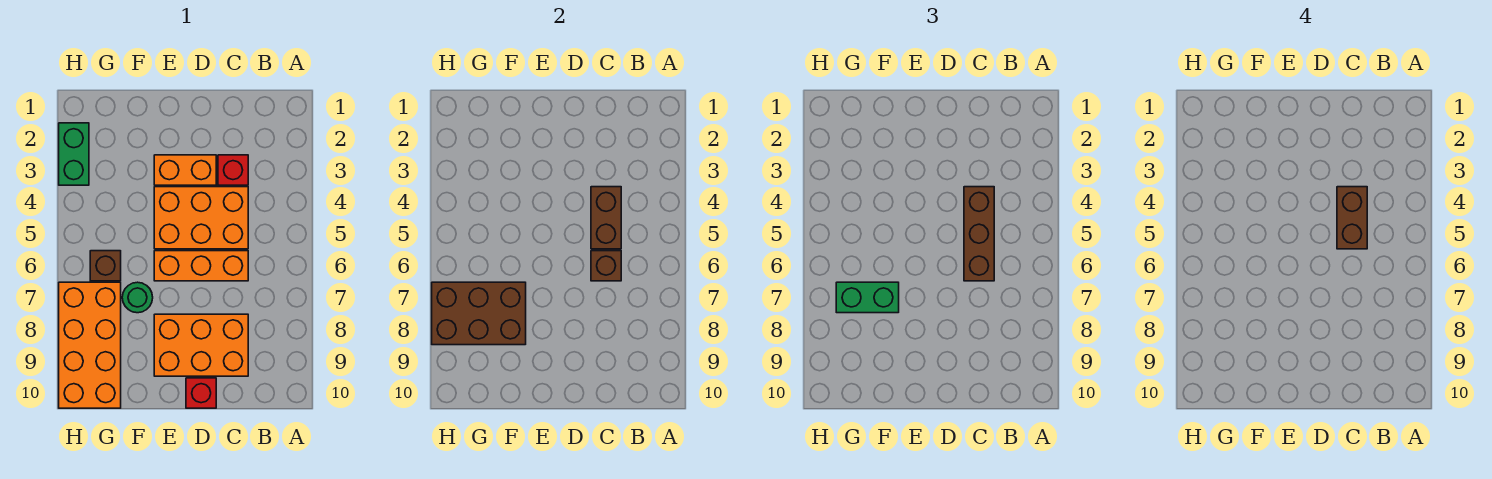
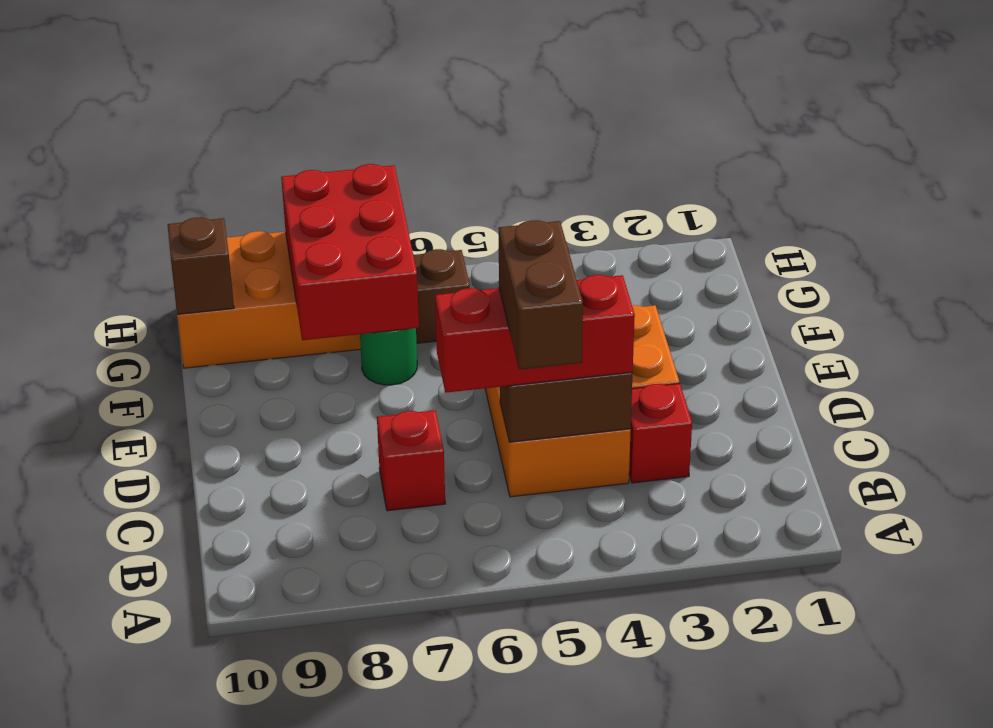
brown 1x3 brick [964,187,994,281] -> red 1x3 brick [435,275,635,393]
brown 1x2 brick [1337,187,1367,249] -> brown 1x2 brick turned to [498,220,583,370]
orange 1x3 brick [154,251,248,281] -> none
brown 1x1 brick [591,251,621,281] -> brown 1x1 brick moved to [167,218,234,315]
orange 2x3 brick [154,314,248,376] -> none
red 1x1 brick [186,378,216,408] -> red 1x1 brick moved to [377,410,445,511]
brown 2x3 brick [432,282,526,345] -> red 2x3 brick [281,164,419,340]
green 1x2 brick [836,282,899,313] -> none
green 1x2 brick [59,123,89,185] -> none

